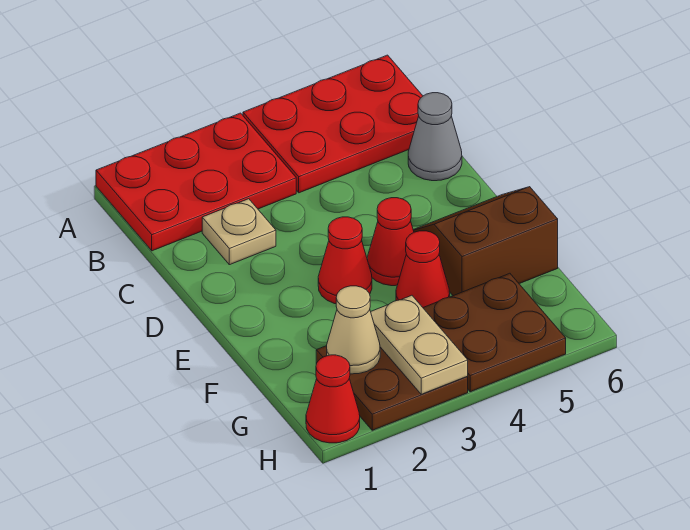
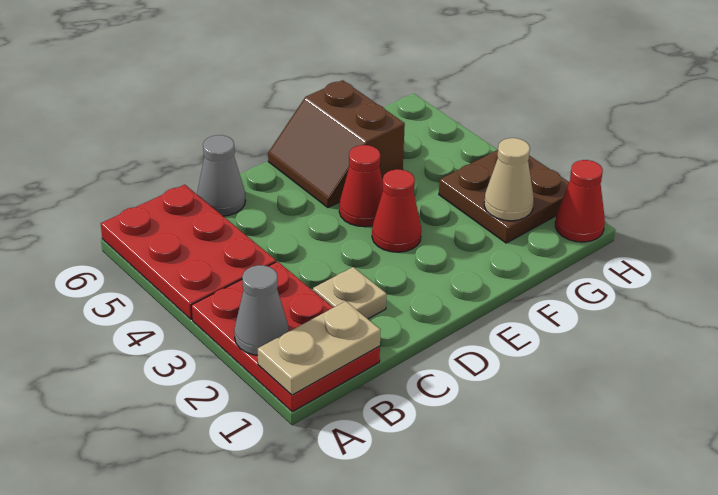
none -> grey 1x1 cone [234,265,289,355]
red 1x1 cone [396,231,450,307] -> none
tan 1x2 plate [371,295,468,394] -> tan 1x2 plate moved to [258,301,381,395]
brown 2x2 plate [423,273,566,392] -> none

